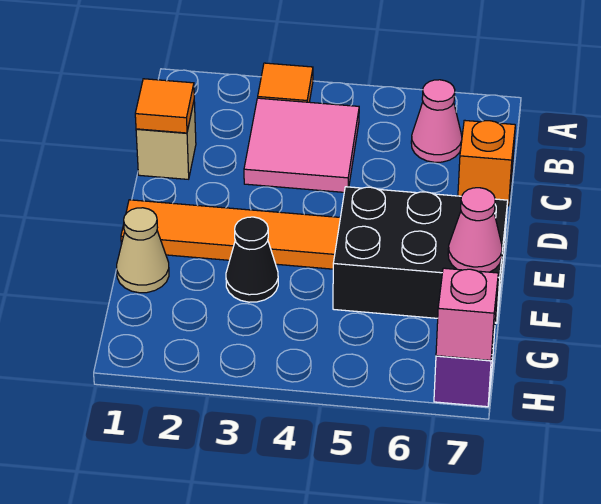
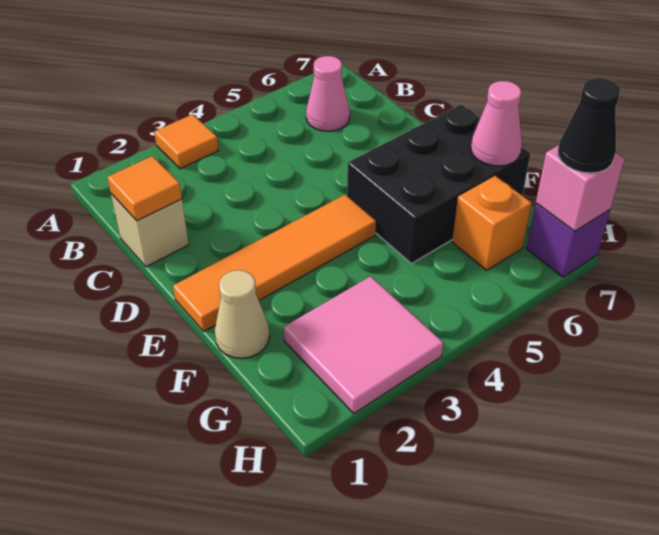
pink 2x2 tile [244,98,359,192] -> pink 2x2 tile moved to [283,276,443,413]
orange 1x1 brick [458,120,515,206] -> orange 1x1 brick moved to [452,176,532,270]
black 1x1 cone [226,217,278,302] -> black 1x1 cone moved to [558,78,620,173]

